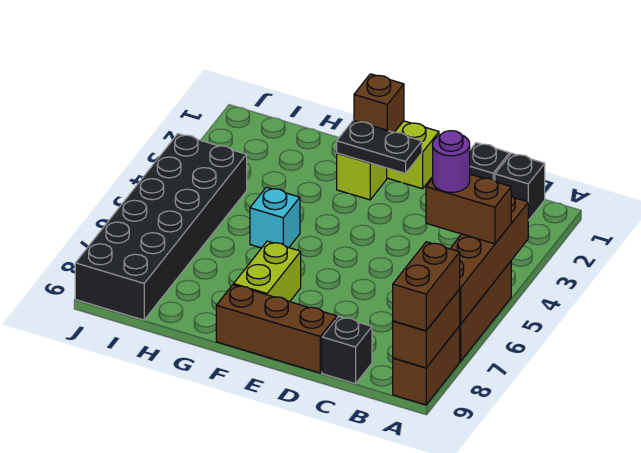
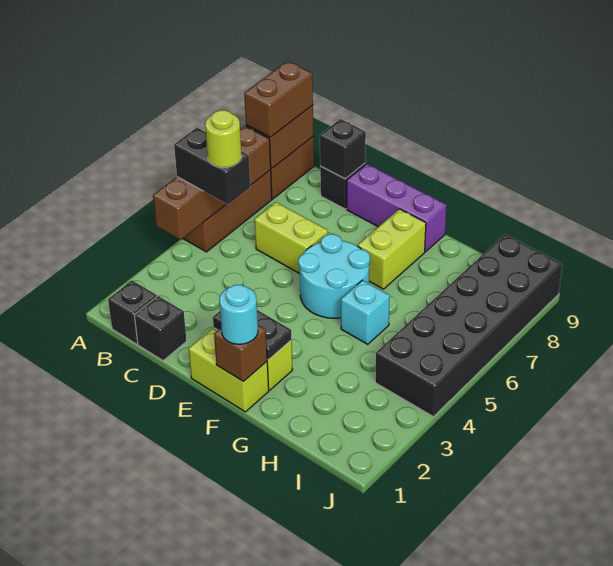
brown 1x2 brick [426,174,511,244] -> black 1x2 brick [174,128,250,204]
purple 1x1 round brick [433,131,470,192] -> lime 1x1 round brick [205,110,242,168]
none -> lime 1x2 brick [254,202,328,274]
none -> black 1x1 brick [320,119,366,179]
brown 1x3 brick [216,285,337,373] -> purple 1x3 brick [347,164,447,252]
none -> cyan 2x2 round brick [298,234,370,318]
none -> cyan 1x1 round brick [219,285,258,344]

